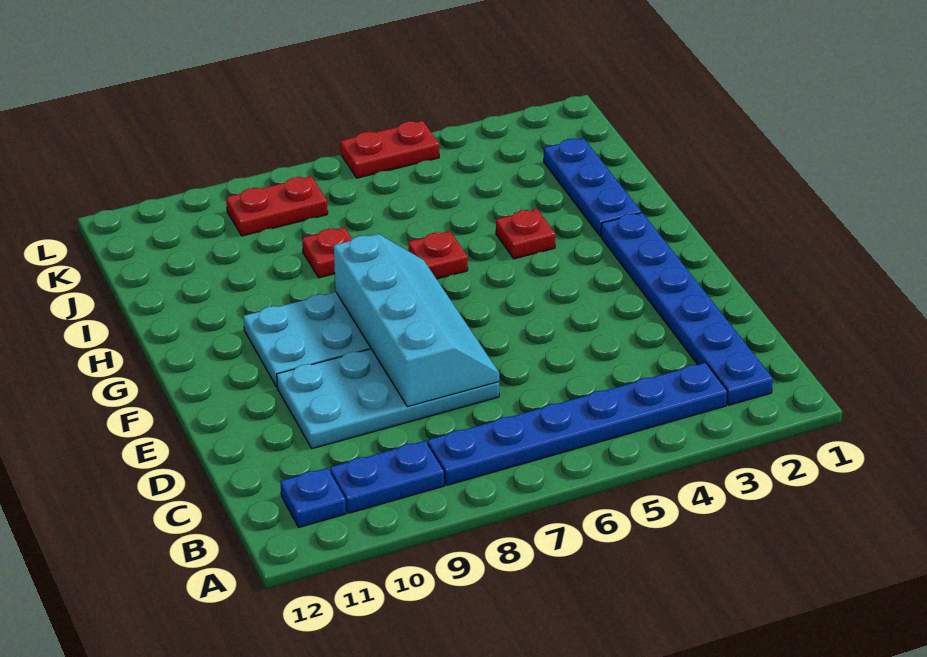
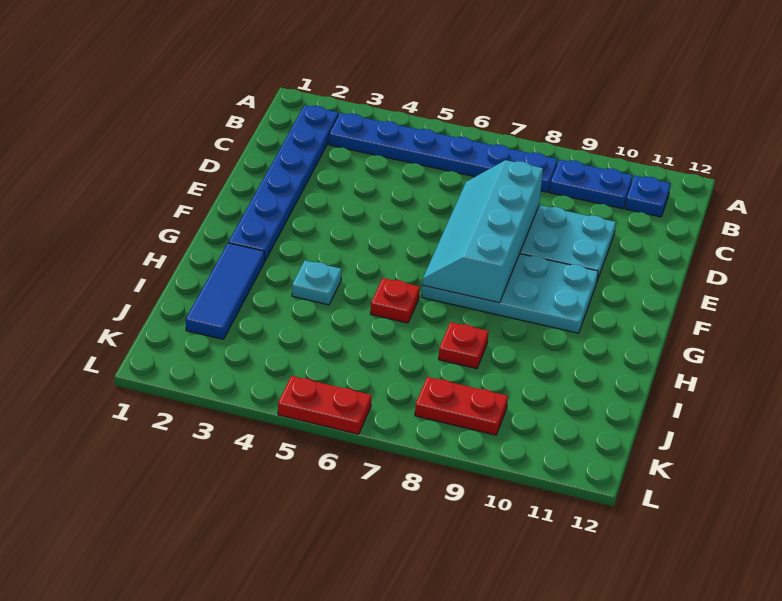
blue 1x3 plate [544,138,641,236] -> blue 1x3 tile [186,243,264,339]
red 1x1 plate [496,209,555,259] -> cyan 1x1 plate [292,260,342,305]

